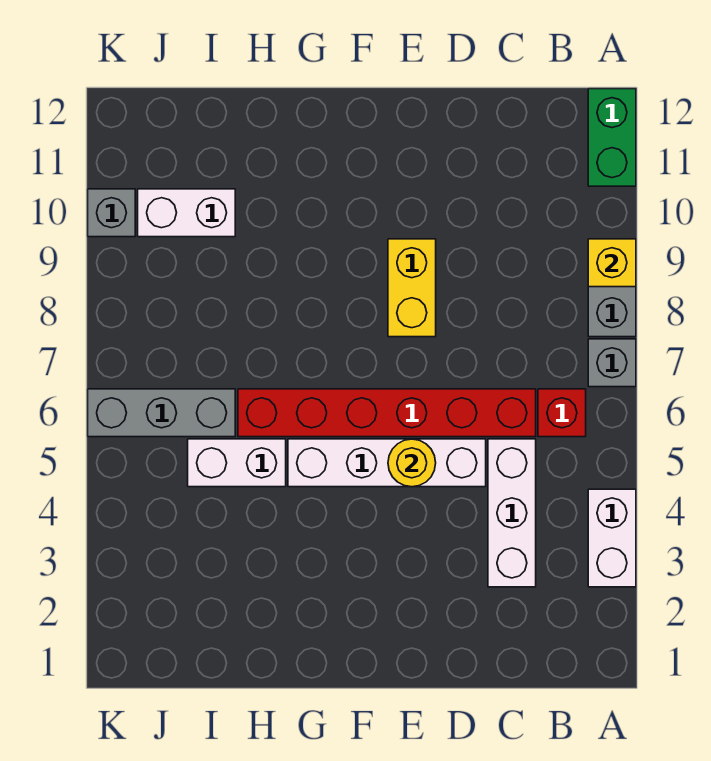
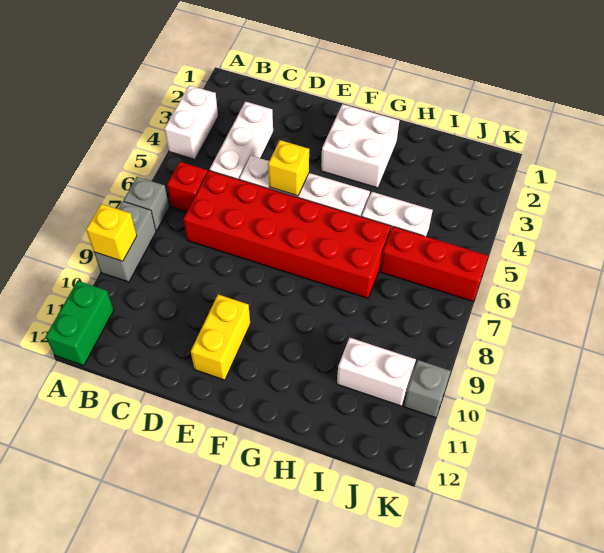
red 1x6 brick [238,389,536,437] -> red 2x6 brick [183,171,391,298]
yellow 1x1 round brick [388,439,436,487] -> yellow 1x1 brick [268,140,309,196]
yellow 1x2 brick [388,239,436,337] -> yellow 1x2 brick moved to [191,294,250,380]
none -> white 2x2 brick [321,104,399,188]
grey 1x3 brick [88,389,235,437] -> red 1x3 brick [380,227,488,301]

